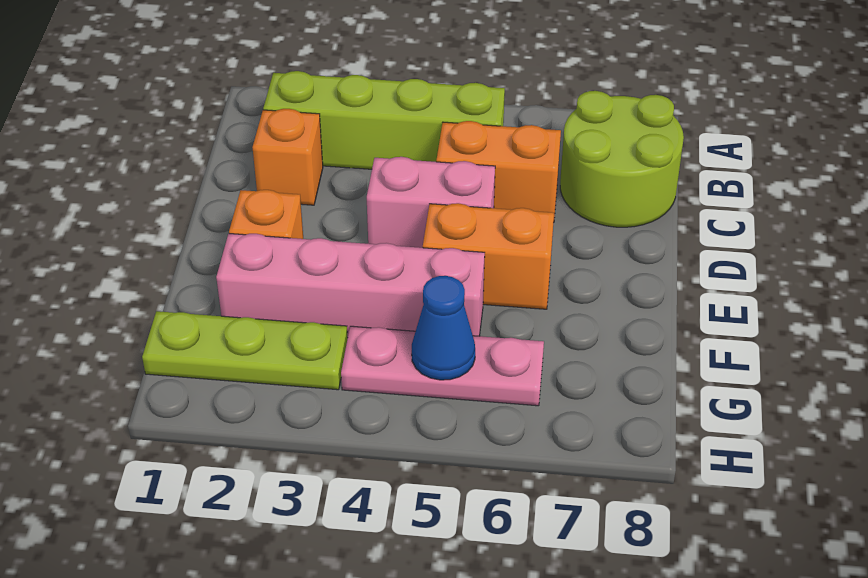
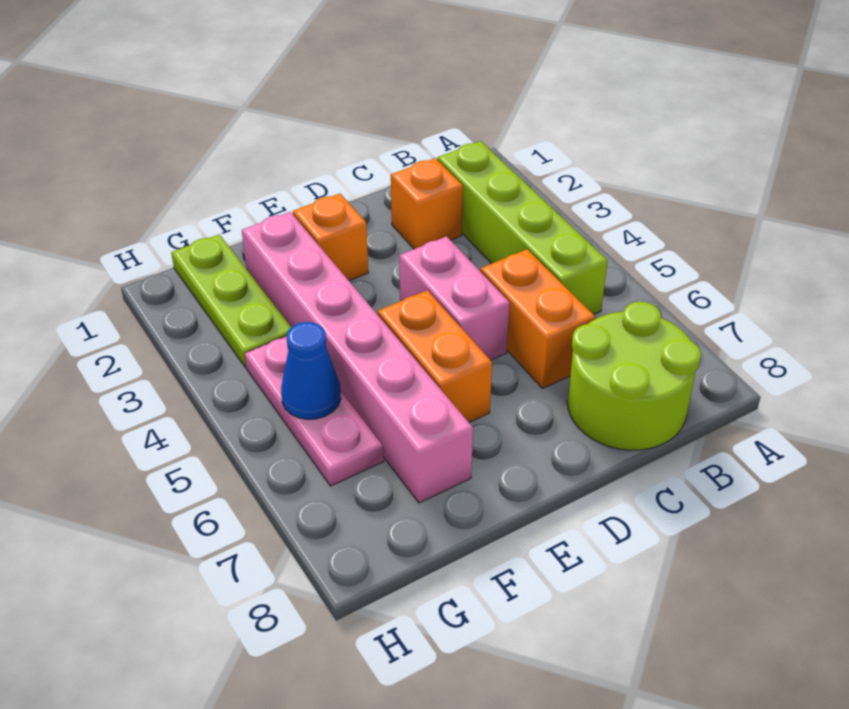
pink 1x4 brick [216,234,485,337] -> pink 1x6 brick [242,212,473,503]

